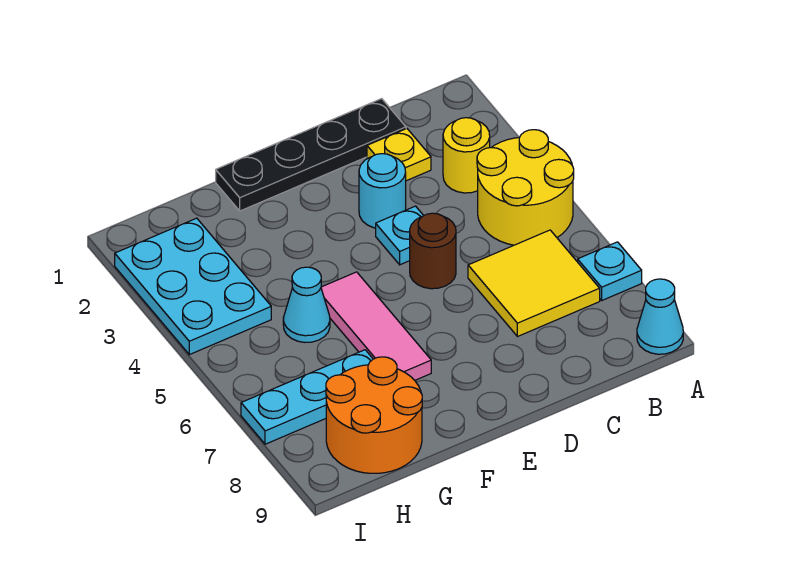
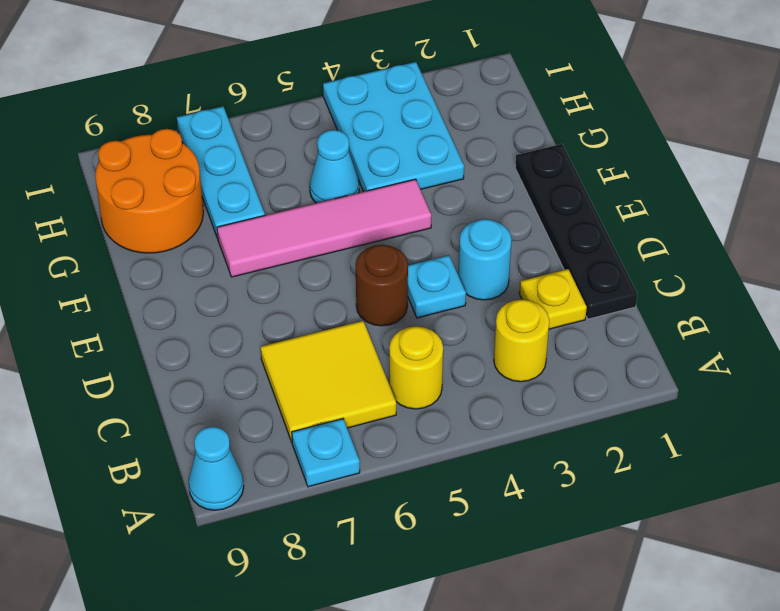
yellow 2x2 round brick [477,130,574,245] -> yellow 1x1 round brick [389,326,443,409]
pink 1x3 tile [321,272,431,380] -> pink 1x4 tile [217,179,431,277]
cyan 2x3 plate [115,218,271,355] -> cyan 2x3 plate turned to [323,62,464,192]

